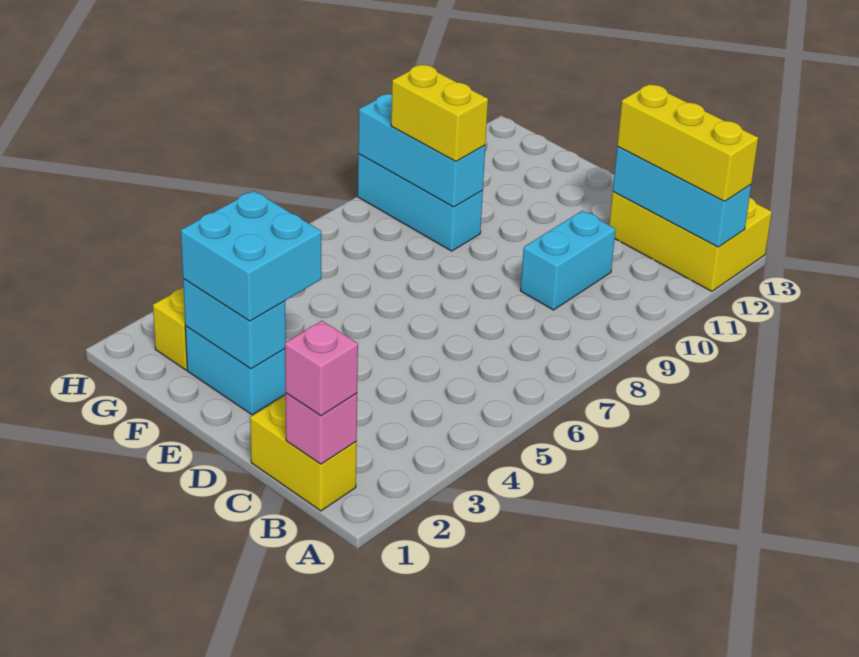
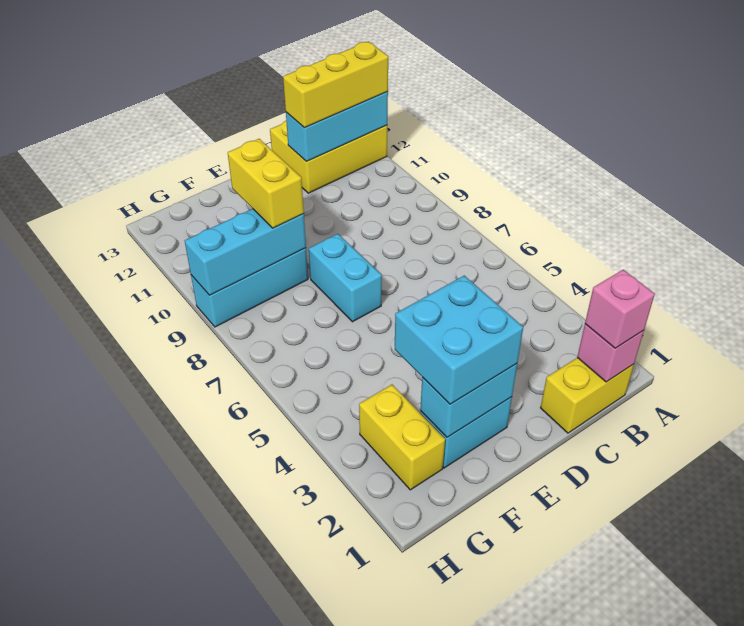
cyan 1x2 brick [521,211,616,310] -> cyan 1x2 brick moved to [309,234,382,322]
yellow 1x2 brick [391,64,488,161] -> yellow 1x2 brick turned to [228,139,304,228]

